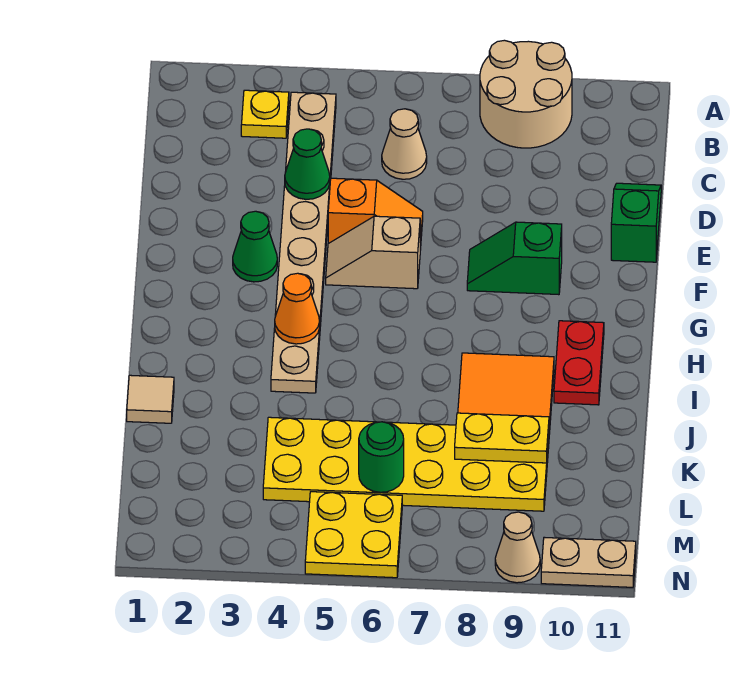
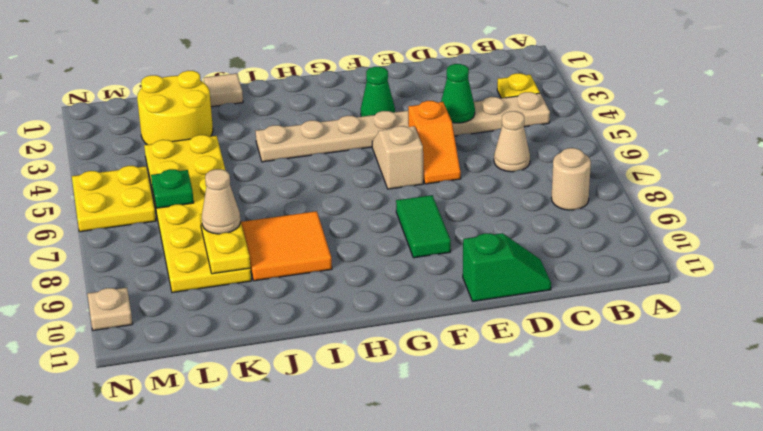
tan 2x2 round brick [480,40,572,148] -> tan 1x1 round brick [551,148,591,210]
green 1x2 slope [467,222,562,295] -> green 1x2 tile [396,195,451,258]
orange 1x1 cone [275,273,320,344] -> none
red 1x2 plate [554,321,604,405] -> none
none -> yellow 2x2 round brick [137,71,213,145]
green 1x1 round brick [359,422,404,492] -> green 1x1 plate [151,169,194,208]
tan 1x1 cone [495,512,540,583] -> tan 1x1 cone moved to [202,169,240,234]
tan 1x2 plate [541,537,636,587] -> tan 1x1 plate [88,288,133,330]

